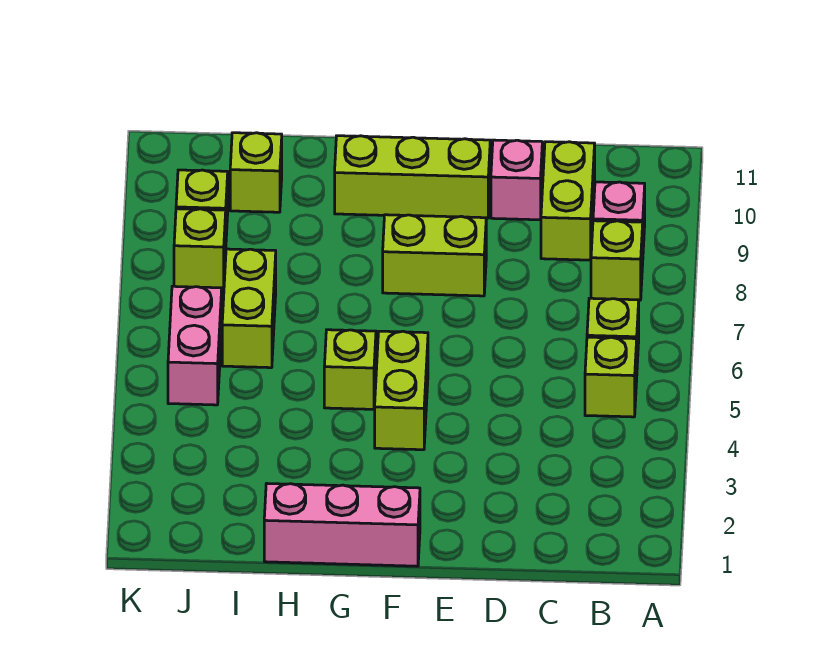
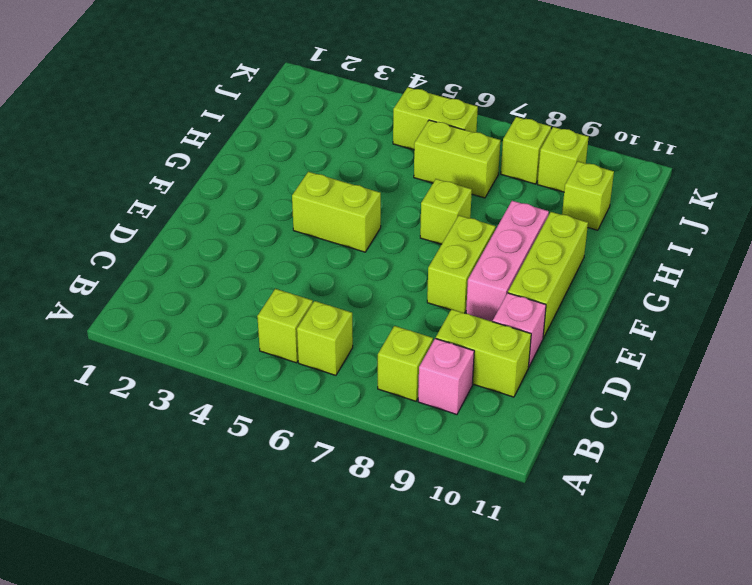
pink 1x3 brick [264,484,420,566] -> pink 1x3 brick moved to [466,201,549,322]
lime 1x1 brick [324,330,376,409] -> lime 1x1 brick moved to [420,179,472,244]
pink 1x2 brick [168,286,222,405] -> lime 1x2 brick [393,87,478,150]

